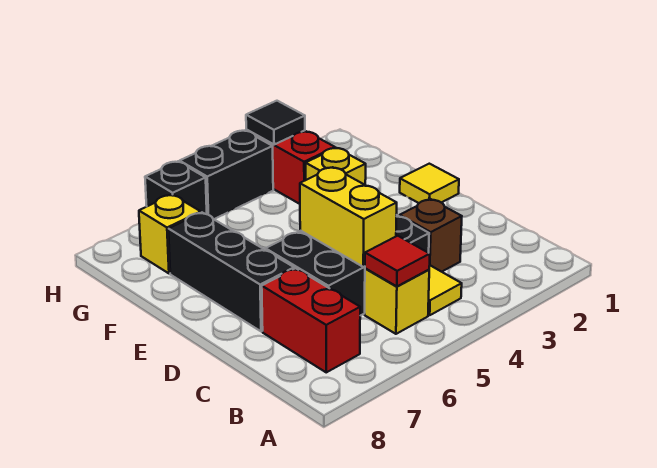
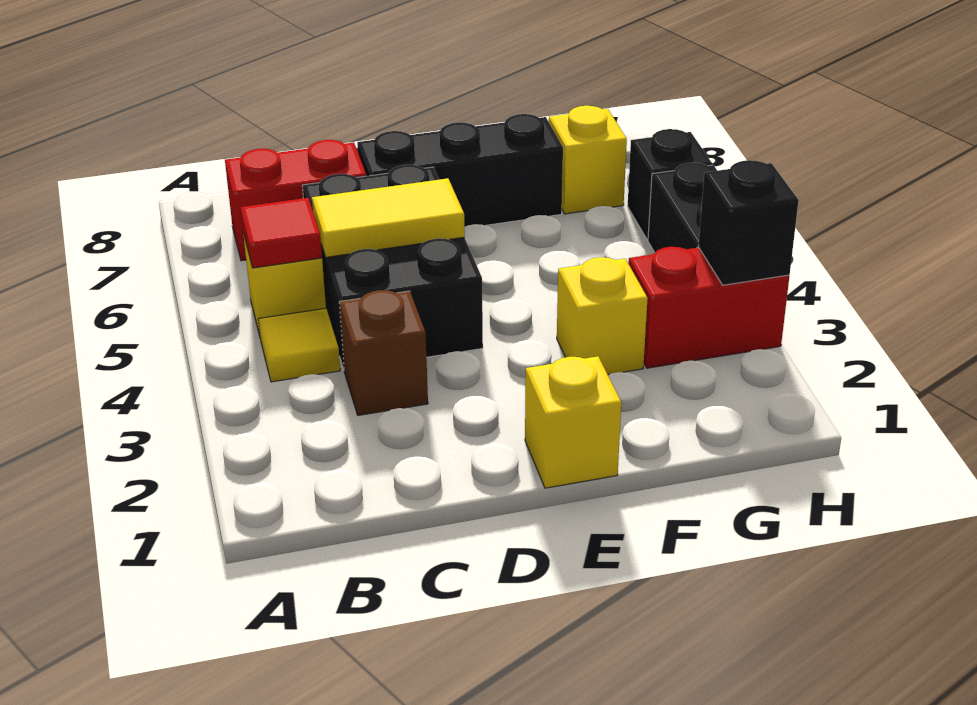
yellow 1x2 brick [300,167,397,267] -> yellow 1x2 tile [312,178,465,257]
yellow 1x1 tile [400,164,459,203] -> yellow 1x1 brick [525,356,621,488]
black 1x1 tile [246,101,305,145] -> black 1x1 brick [698,160,799,285]

